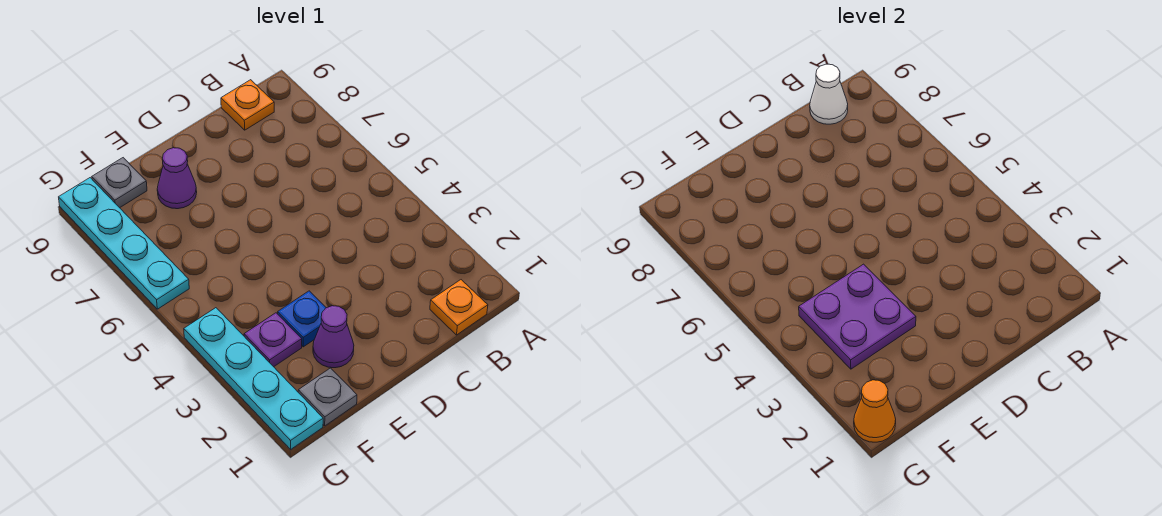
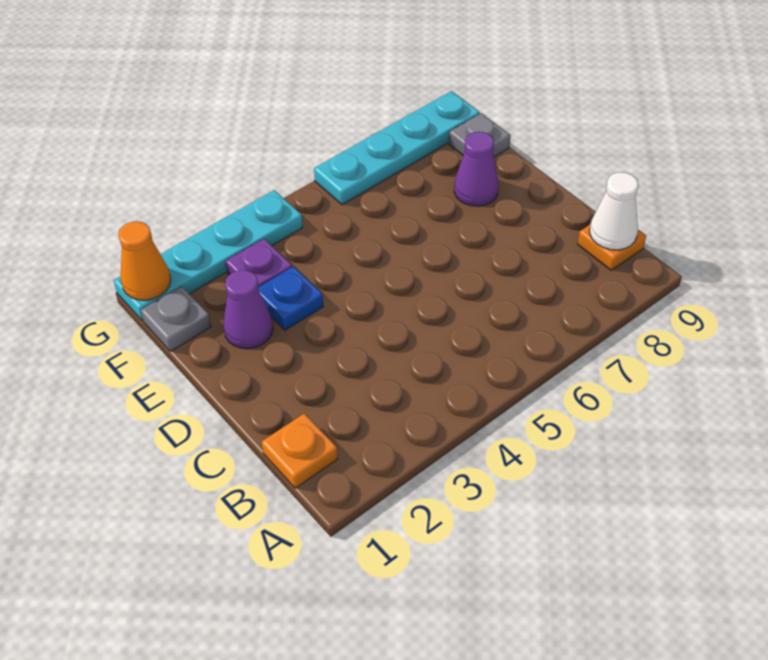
purple 2x2 plate [799,264,916,369] -> none

